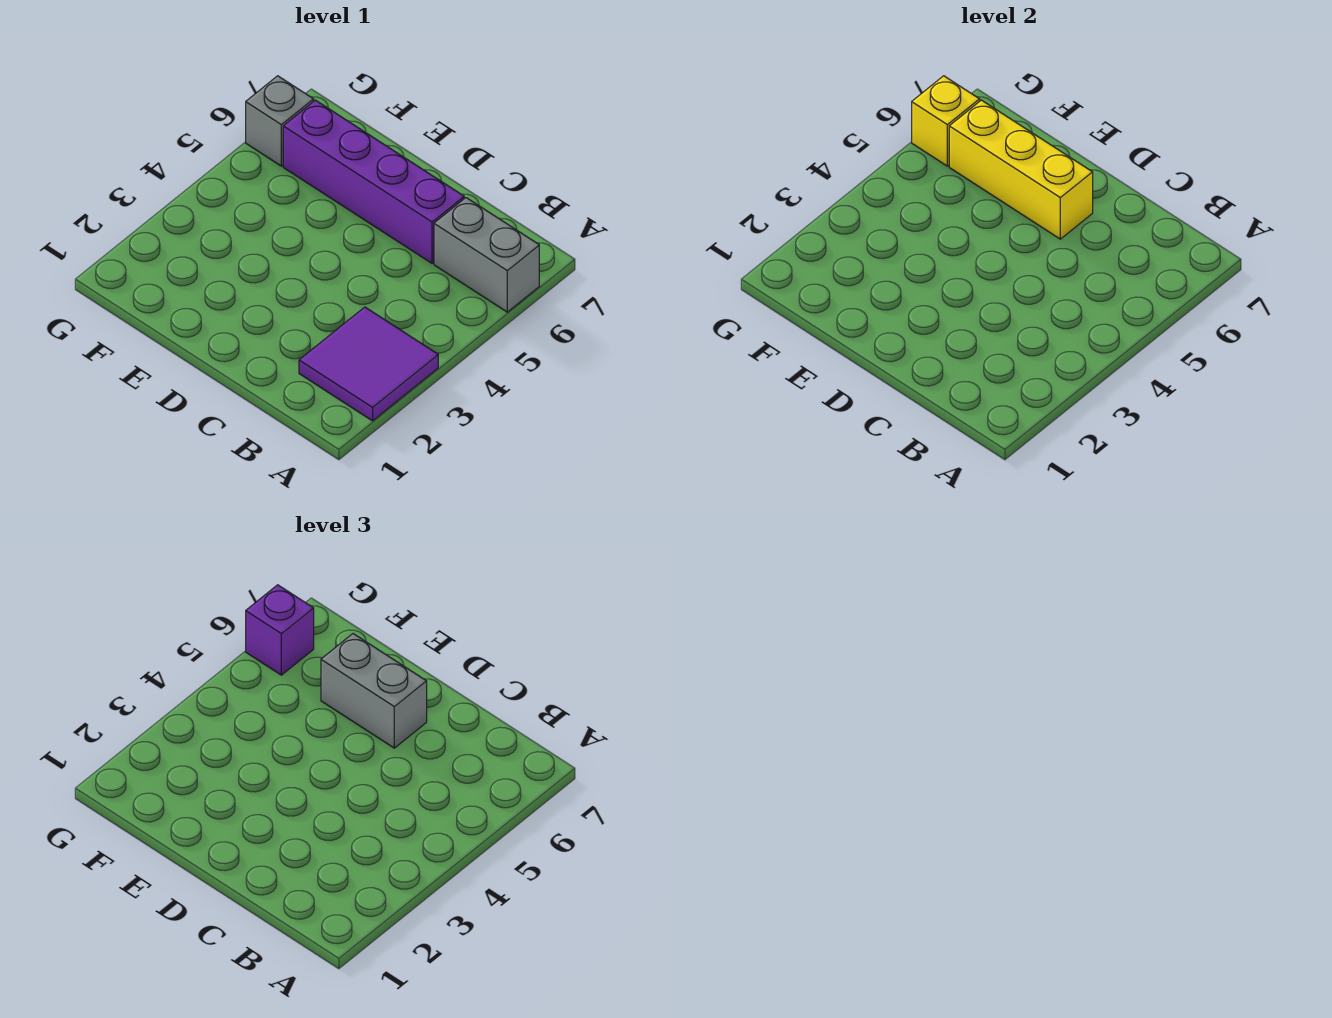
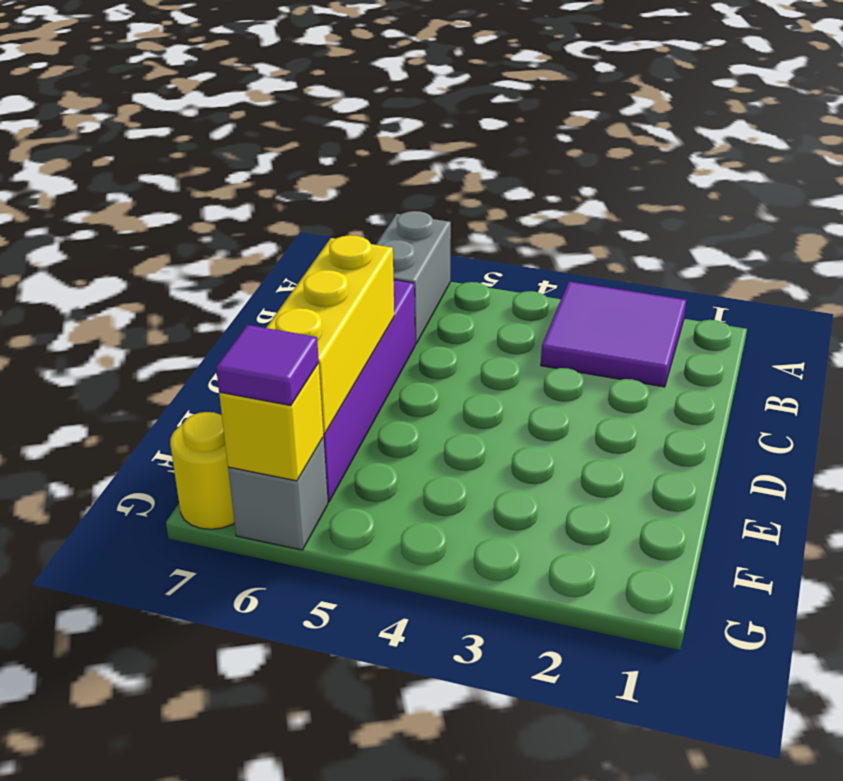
grey 1x2 brick [321,634,427,748] -> none
purple 1x1 brick [246,585,314,675] -> purple 1x1 tile [216,325,319,406]
none -> yellow 1x1 round brick [170,412,235,529]

